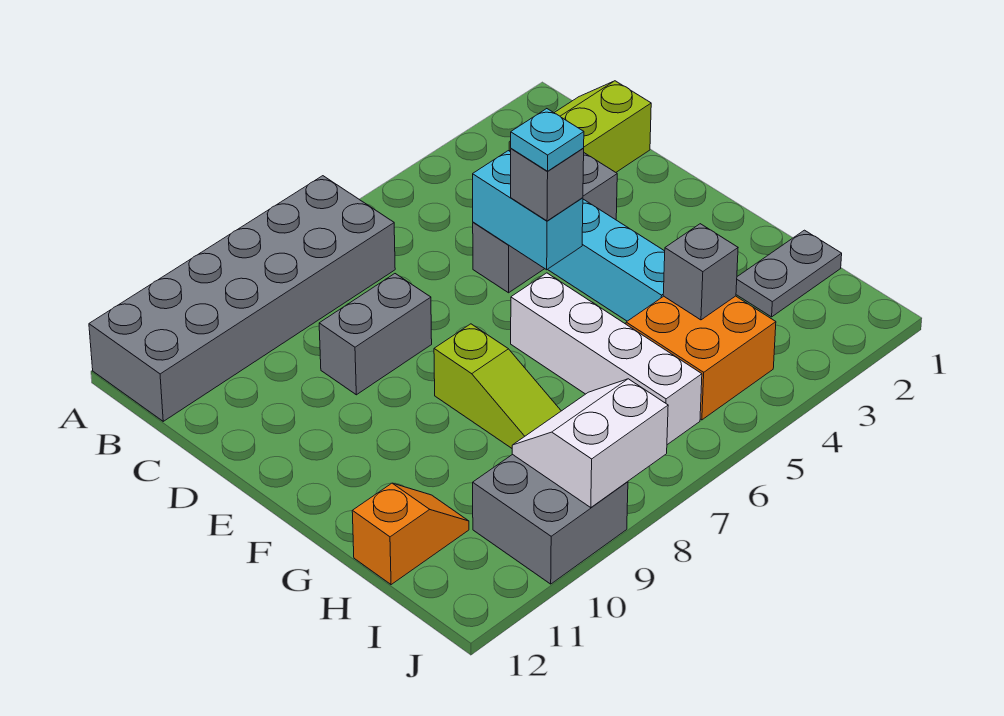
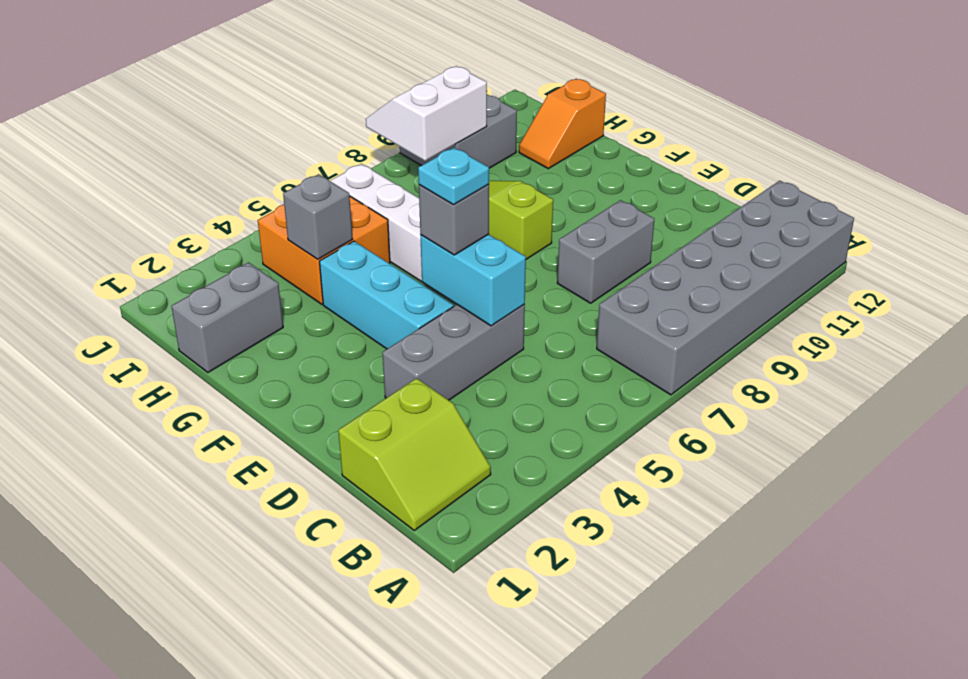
grey 1x2 plate [736,230,842,317] -> grey 1x2 brick [171,263,283,372]
white 2x2 slope [512,379,668,508] -> white 2x2 slope turned to [366,66,487,161]

